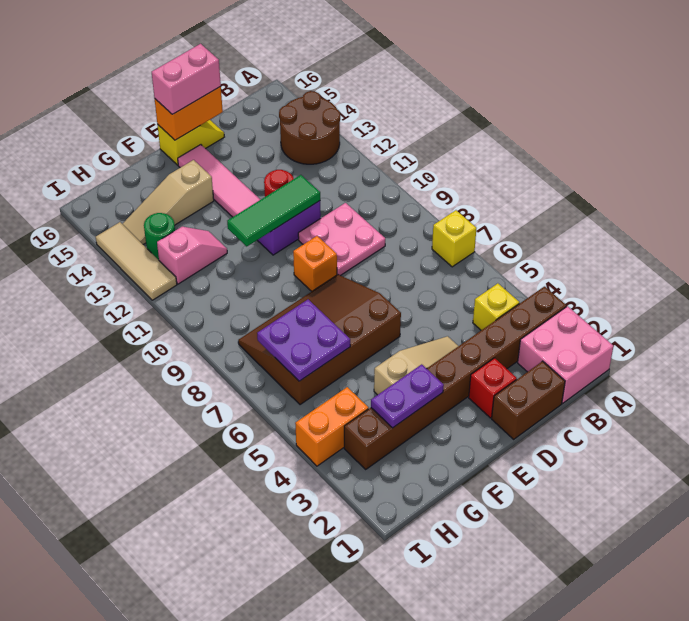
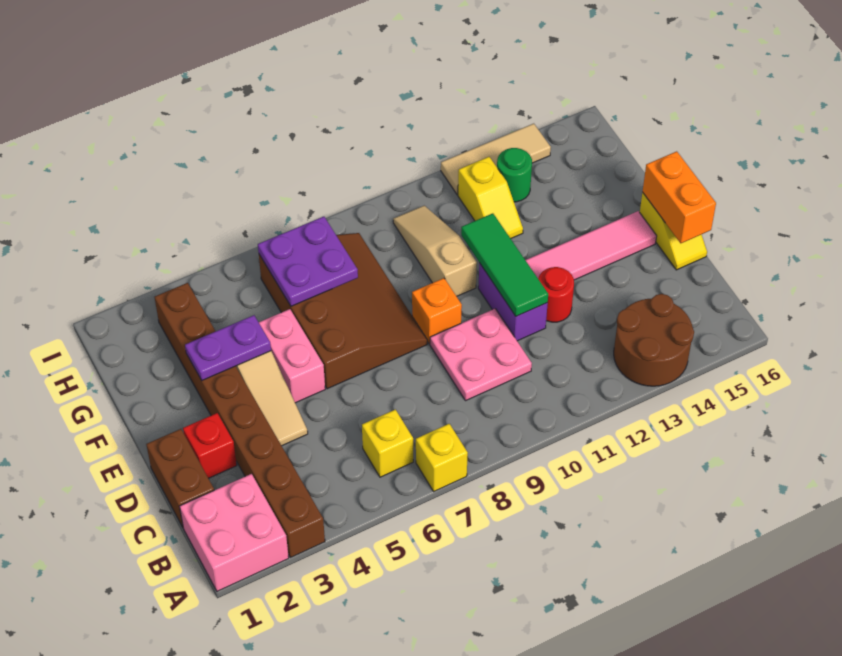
yellow 1x1 brick [473,283,519,330] -> yellow 1x1 brick moved to [362,409,413,477]
pink 1x2 brick [152,44,221,114] -> pink 1x2 brick moved to [259,309,325,403]
purple 1x2 plate [371,364,444,428] -> purple 1x2 plate turned to [185,315,271,380]
tan 1x3 slope [123,160,214,244] -> tan 1x3 slope moved to [393,206,477,296]
pink 1x2 slope [157,227,227,284] -> yellow 1x2 slope [458,157,523,239]
orange 1x2 brick [295,387,368,466] -> none

